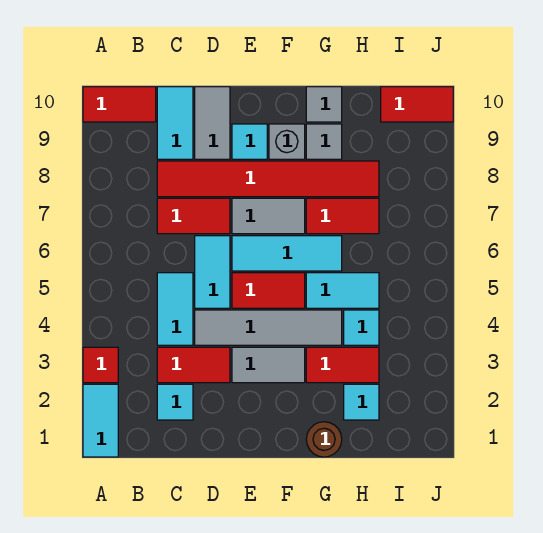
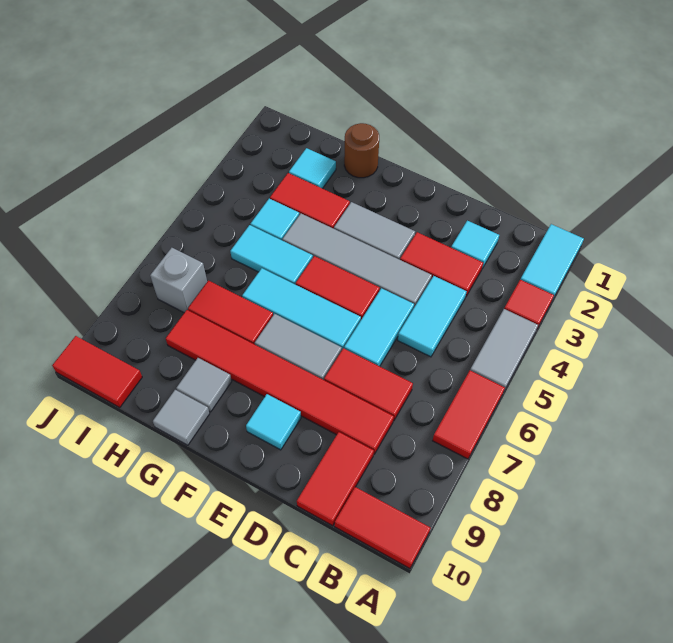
none -> red 1x2 tile [433,371,505,459]
cyan 1x2 tile [157,87,193,159] -> red 1x2 tile [297,432,374,526]
grey 1x2 tile [195,87,230,159] -> grey 1x2 tile moved to [470,309,538,390]
grey 1x1 brick [269,124,305,159] -> grey 1x1 brick moved to [150,248,207,313]

